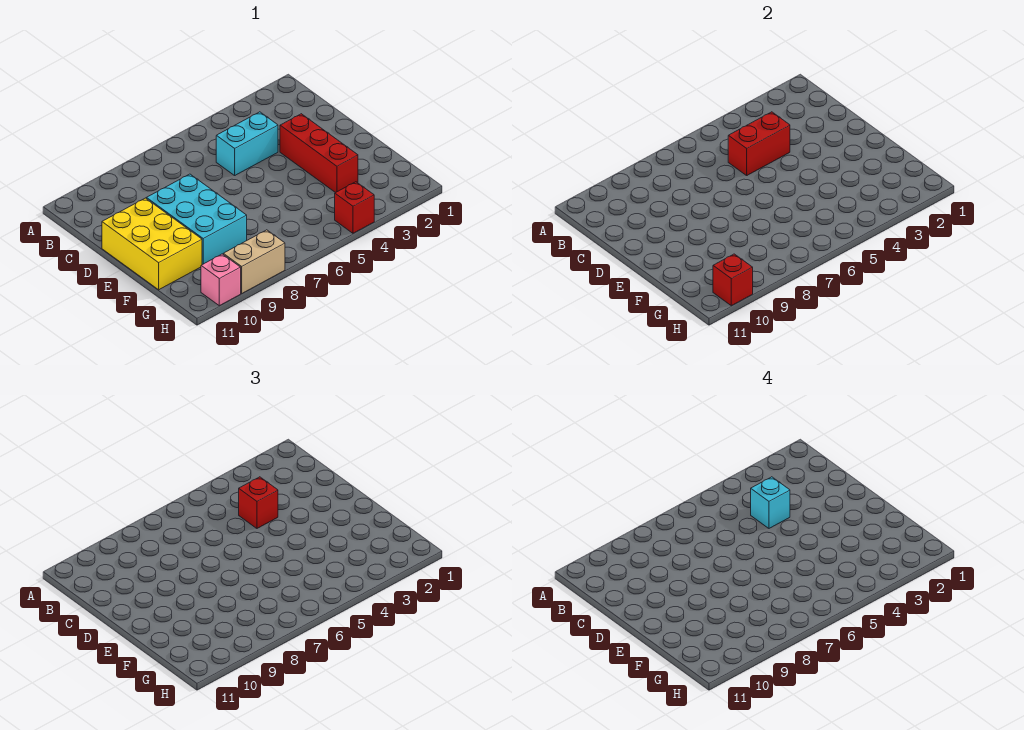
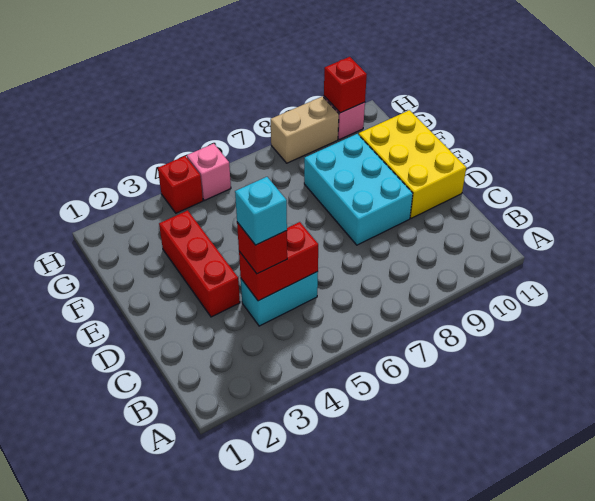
none -> pink 1x1 brick [187,144,231,200]

